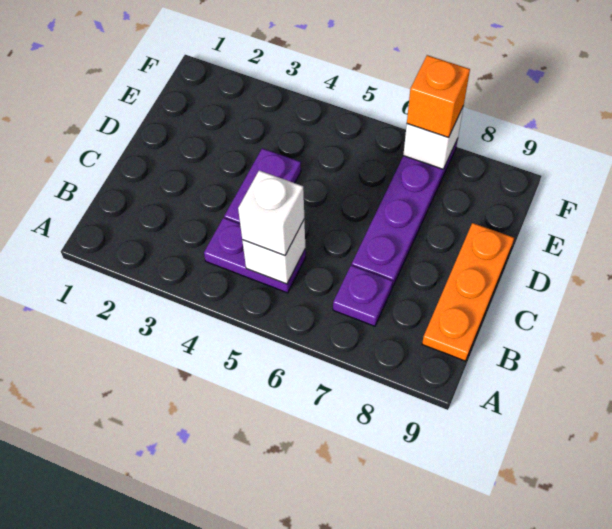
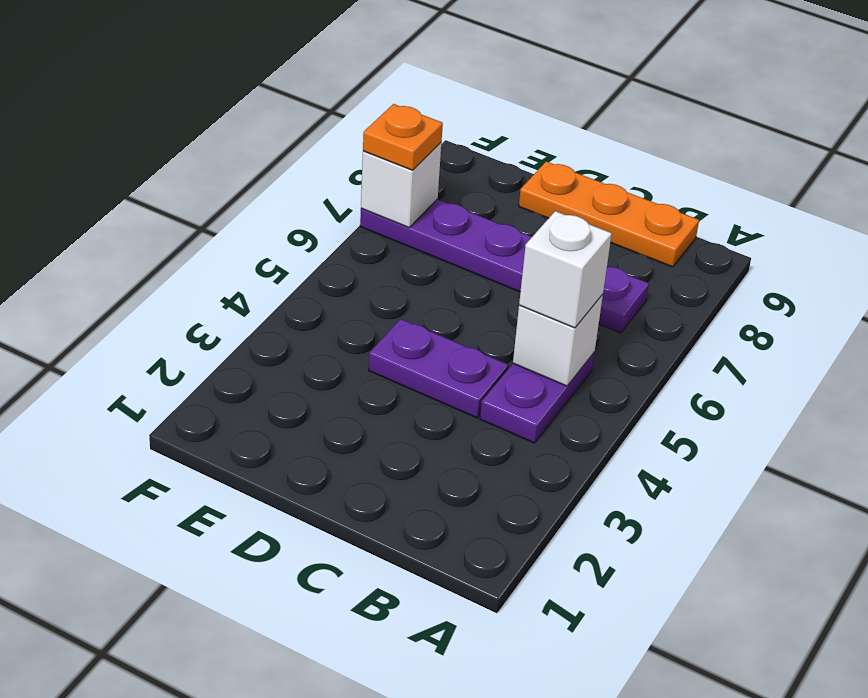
orange 1x1 brick [407,55,470,138] -> orange 1x1 plate [363,104,443,170]

